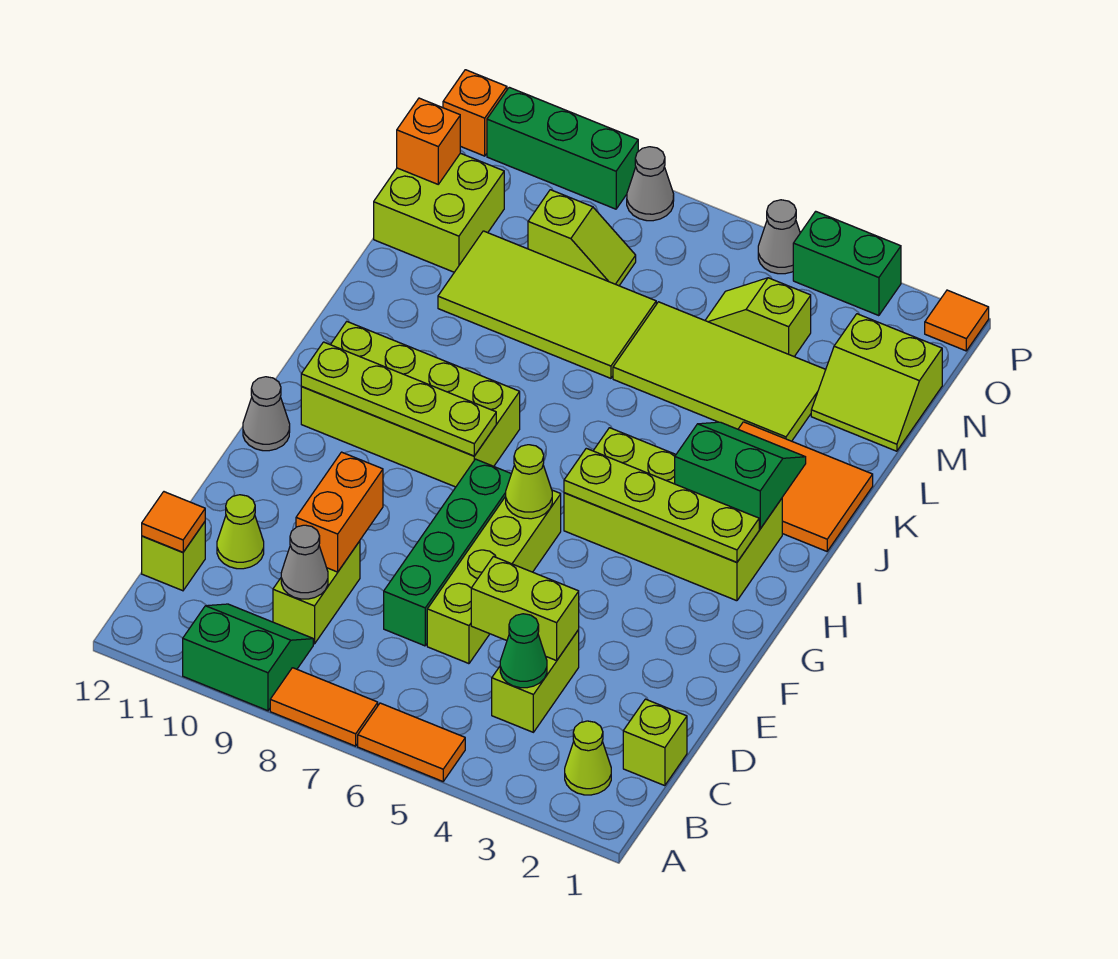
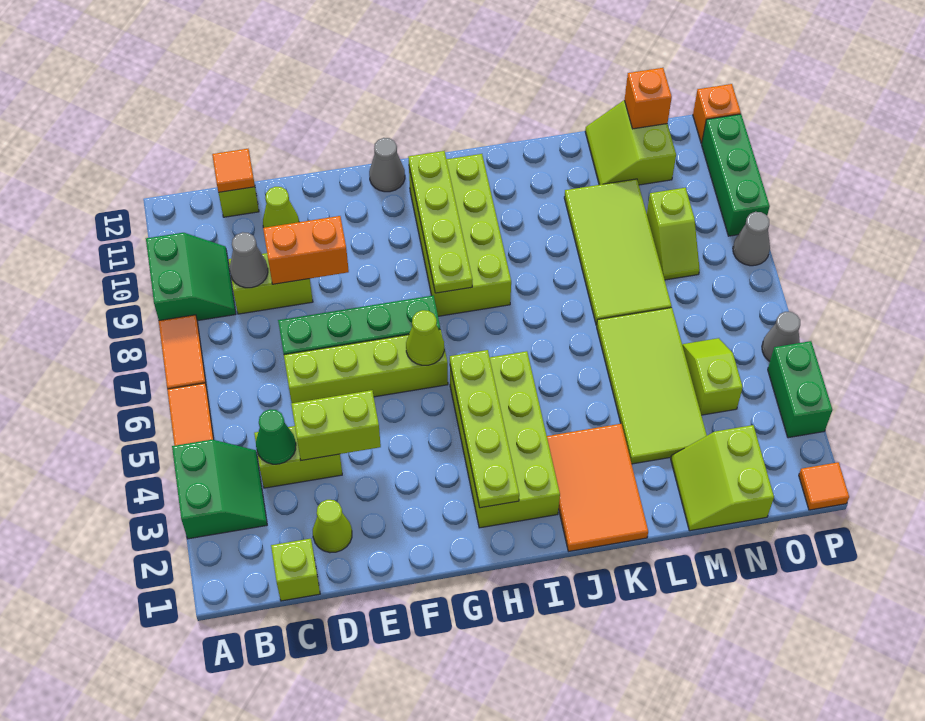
lime 1x1 cone [565,721,611,795] -> lime 1x1 cone moved to [313,500,352,553]
lime 1x2 brick [471,557,579,661] -> lime 1x2 brick turned to [291,390,381,460]
green 2x2 slope [675,422,806,529] -> green 2x2 slope moved to [172,440,267,539]
lime 2x2 brick [374,153,504,272] -> lime 2x2 slope [585,100,676,185]

